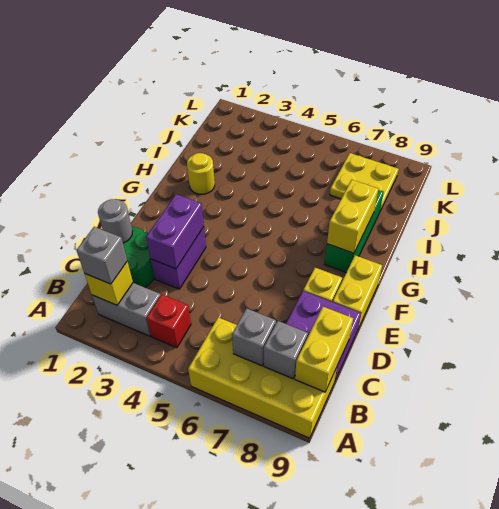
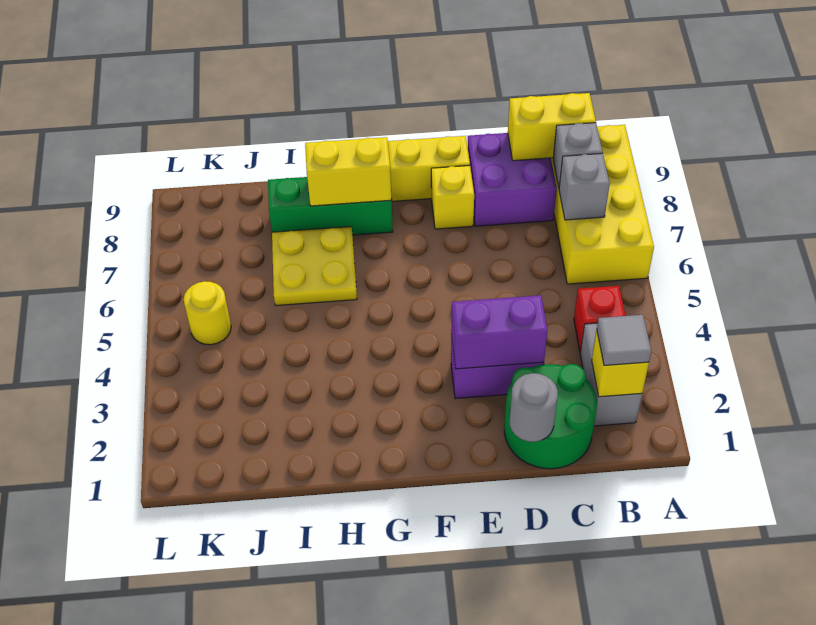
grey 1x1 brick [76,227,127,284] -> grey 1x1 tile [597,315,651,366]
yellow 1x1 round brick [187,153,215,194] -> yellow 1x1 round brick moved to [184,281,231,345]
yellow 2x2 plate [330,153,399,211] -> yellow 2x2 plate moved to [272,227,357,306]

